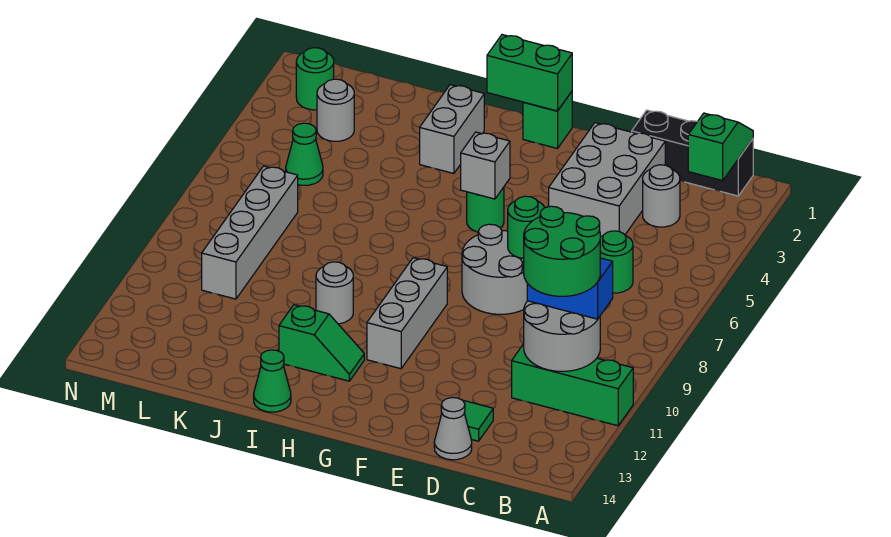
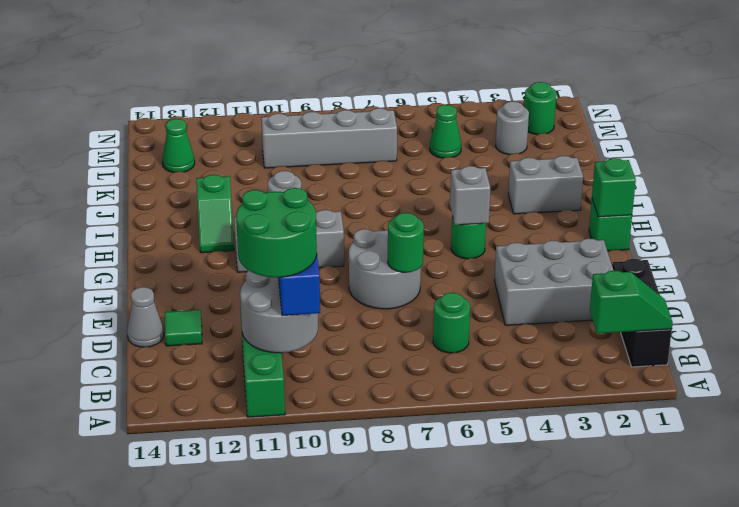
grey 1x1 round brick [643,165,680,227] -> none
green 1x2 brick [487,35,572,111] -> green 1x1 brick [592,158,636,217]
green 1x1 cone [254,350,291,412] -> green 1x1 cone moved to [162,119,195,172]

